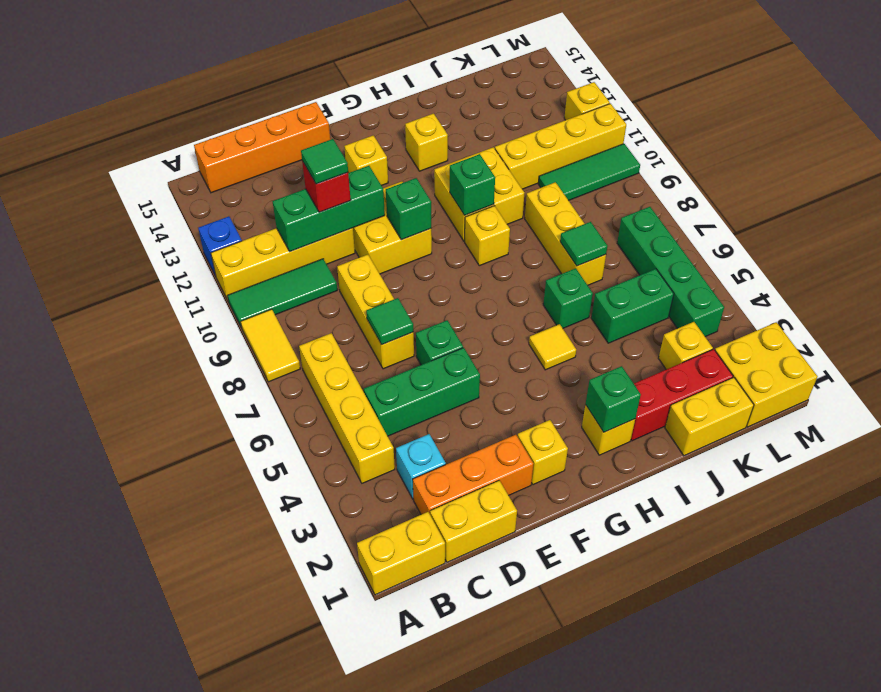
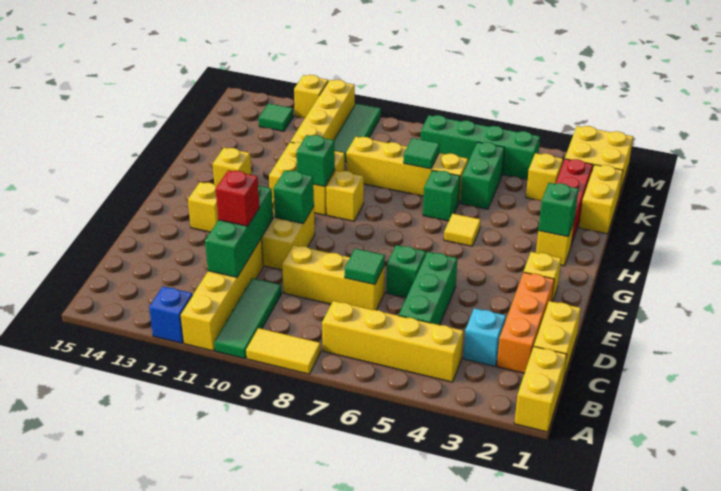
orange 1x4 brick [194,102,330,193] -> none
green 1x1 tile [301,139,348,184] -> green 1x1 tile moved to [259,103,293,131]
yellow 1x3 brick [525,182,606,285] -> yellow 1x4 brick [346,137,468,202]

